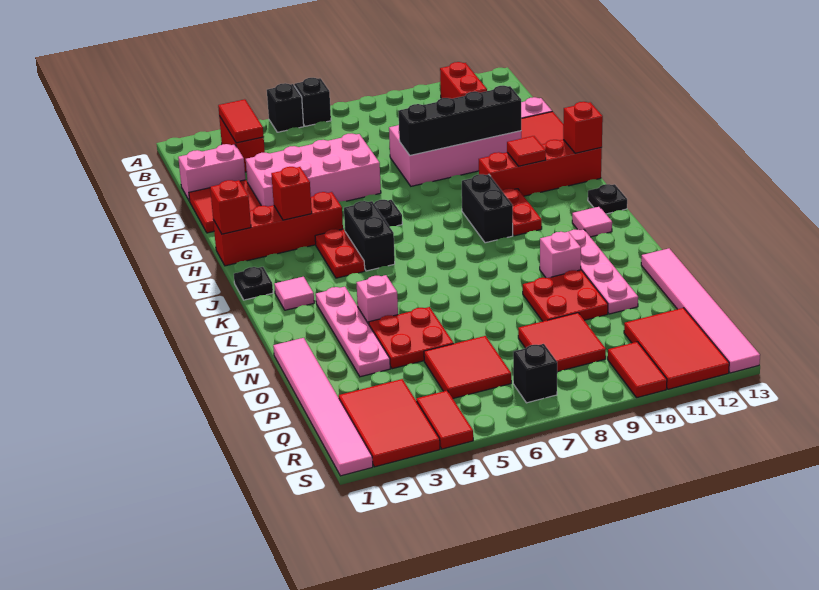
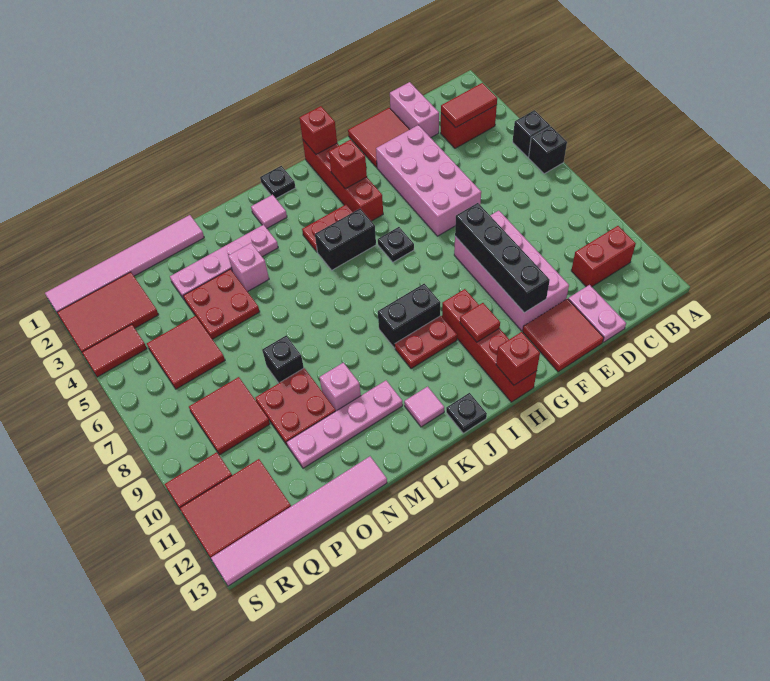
black 1x1 brick [513,344,557,403] -> black 1x1 brick moved to [262,336,304,383]

